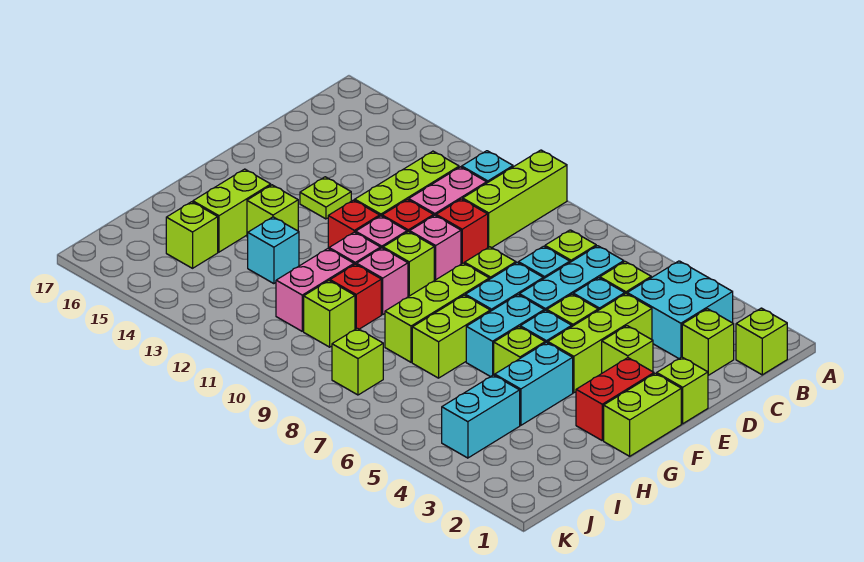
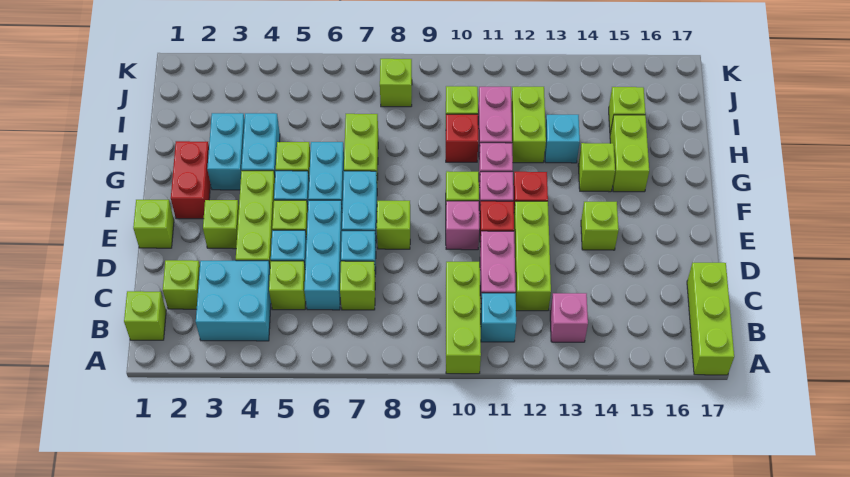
red 1x1 brick [436,199,488,264] -> none
lime 1x1 plate [300,177,351,219] -> lime 1x1 brick [581,202,619,250]
lime 1x2 brick [604,373,681,456] -> lime 1x2 brick moved to [511,87,546,163]
lime 1x3 brick [385,263,489,362] -> lime 1x3 brick moved to [687,263,734,375]
pink 1x1 brick [357,248,408,314] -> pink 1x1 brick moved to [550,293,588,342]
cyan 1x2 brick [442,375,520,458] -> cyan 1x2 brick moved to [207,113,245,190]

